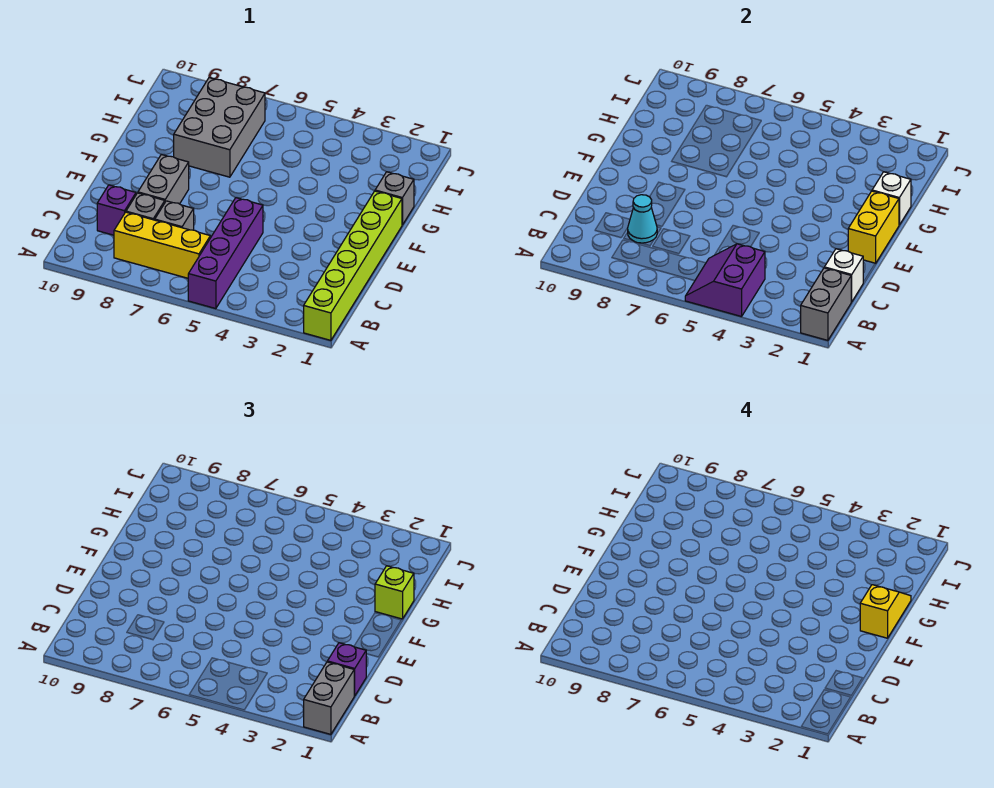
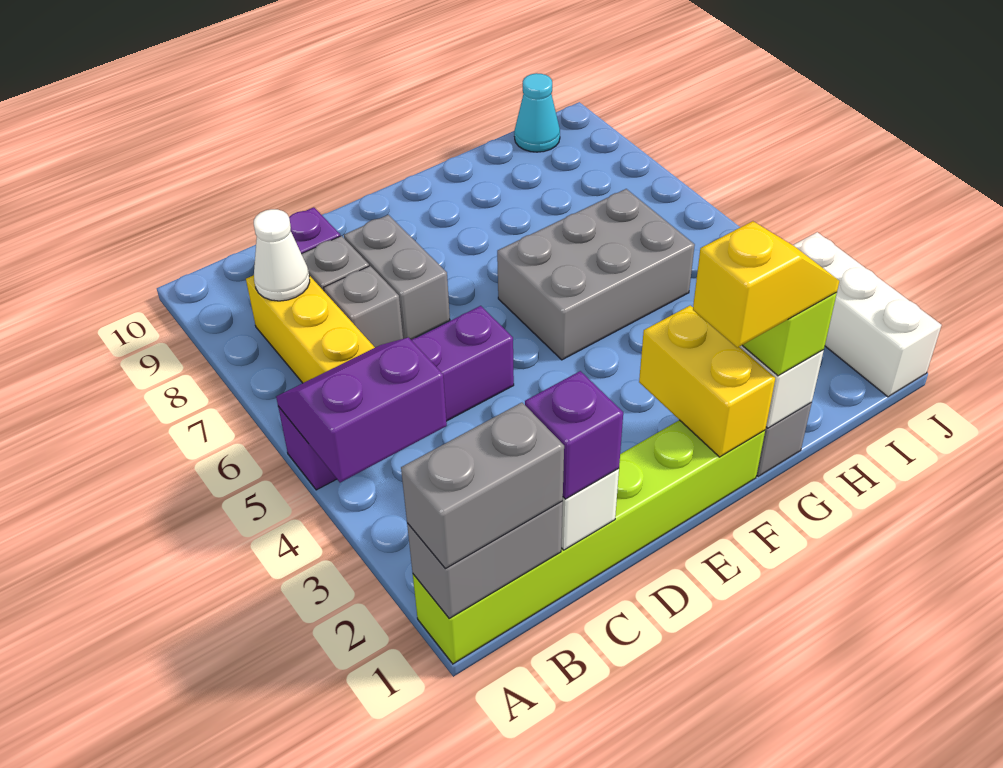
none -> white 1x1 cone [254,209,310,301]
cyan 1x1 cone [628,195,657,243] -> cyan 1x1 cone moved to [514,73,560,152]
grey 1x2 brick [138,154,189,204] -> grey 1x2 brick turned to [344,215,450,340]
yellow 1x2 brick [848,191,899,263] -> yellow 1x2 brick turned to [639,305,775,457]
grey 2x3 brick [174,78,265,177] -> grey 2x3 brick moved to [497,189,695,360]
none -> white 1x3 brick [793,232,942,397]

